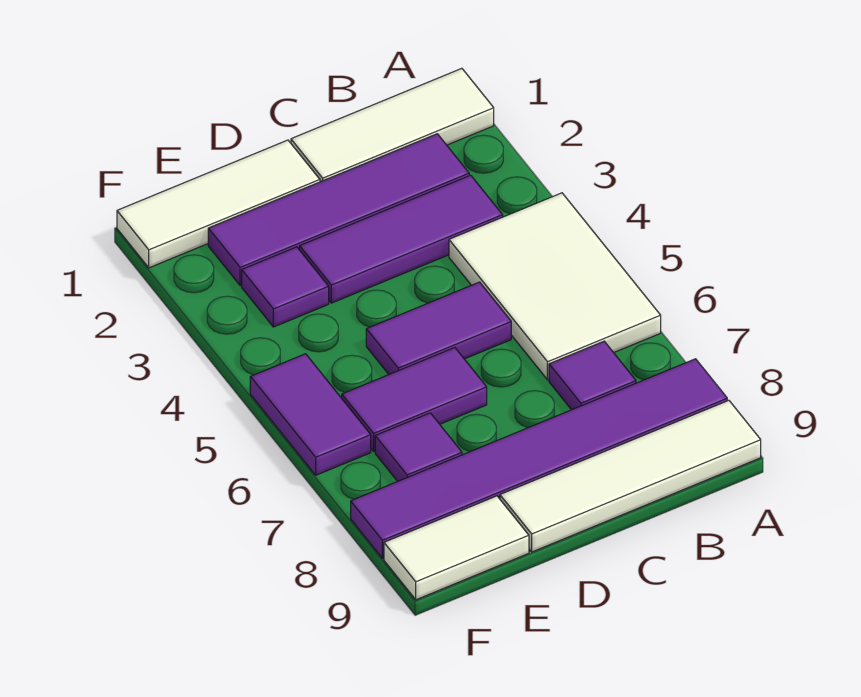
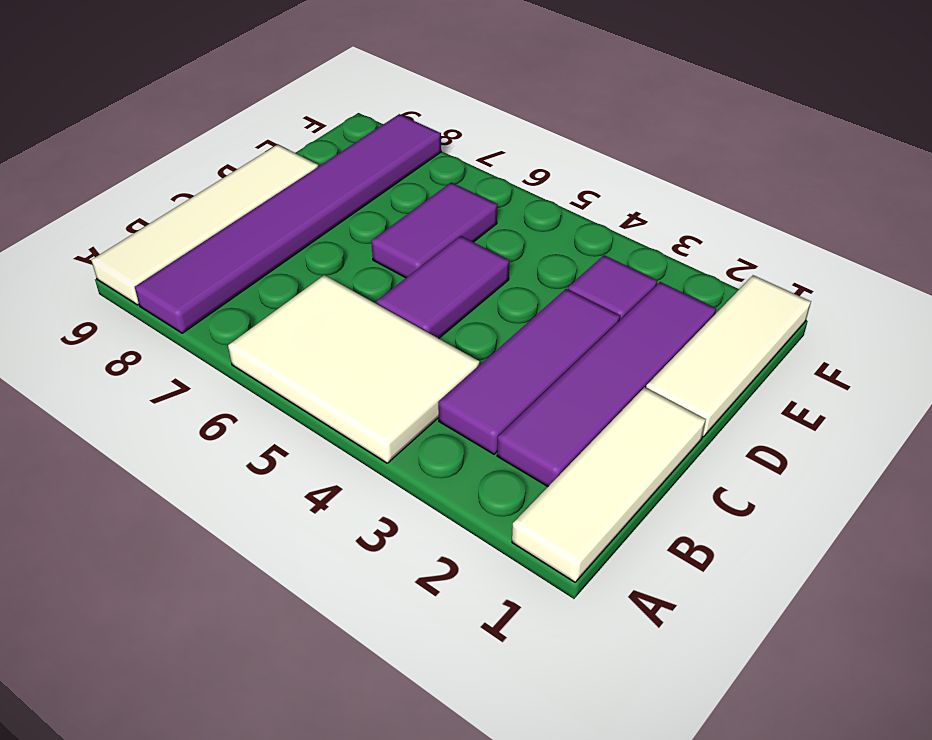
purple 1x1 tile [549,341,636,410] -> none
purple 1x1 tile [375,413,462,481] -> none
white 1x2 tile [384,496,529,600] -> none
purple 1x2 tile [250,354,371,475] -> none

